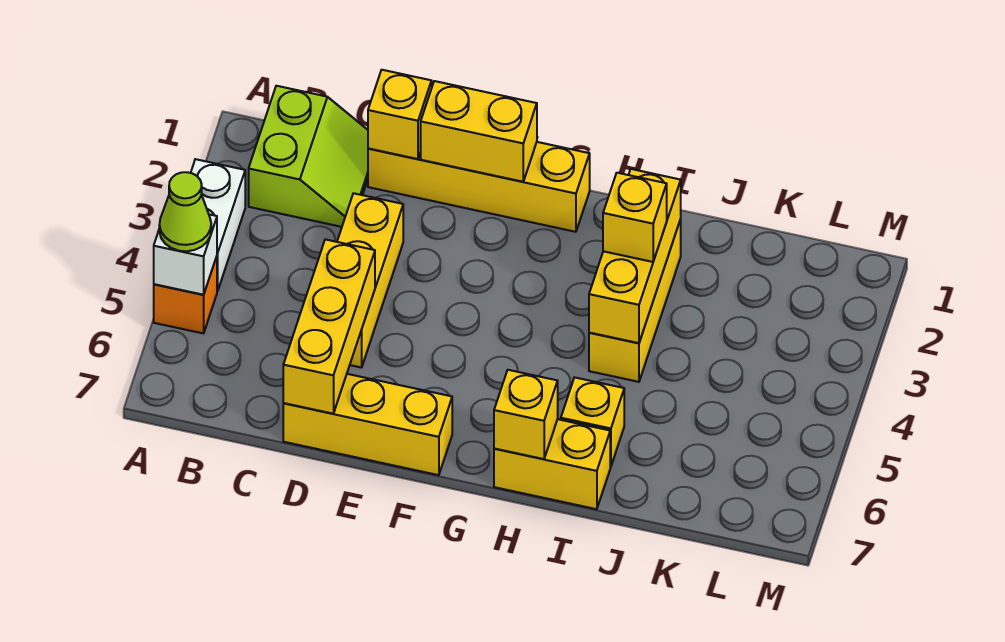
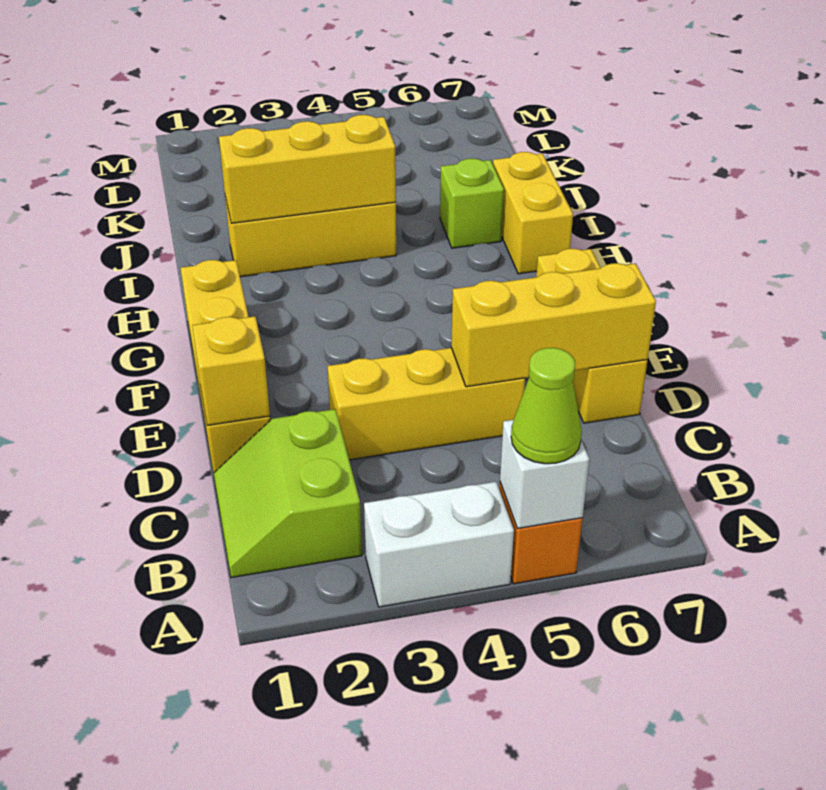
lime 2x2 slope [249,86,368,227] -> lime 2x2 slope turned to [213,409,362,578]
yellow 1x2 brick [421,81,537,182] -> none
yellow 1x1 brick [494,370,558,459] -> none
yellow 1x1 brick [603,173,667,262] -> none
yellow 1x1 brick [561,377,624,467] -> lime 1x1 brick [440,159,504,248]

